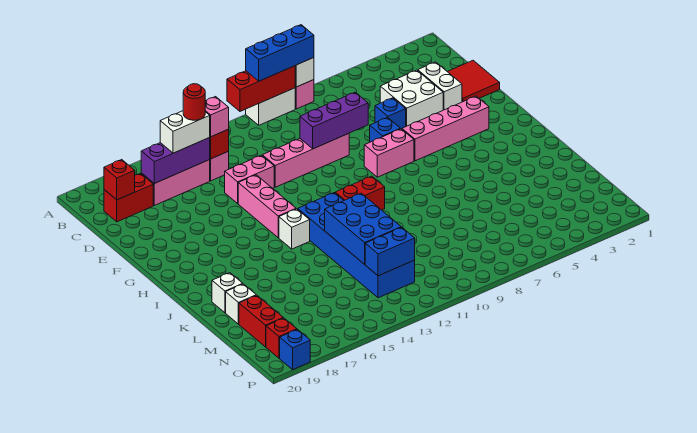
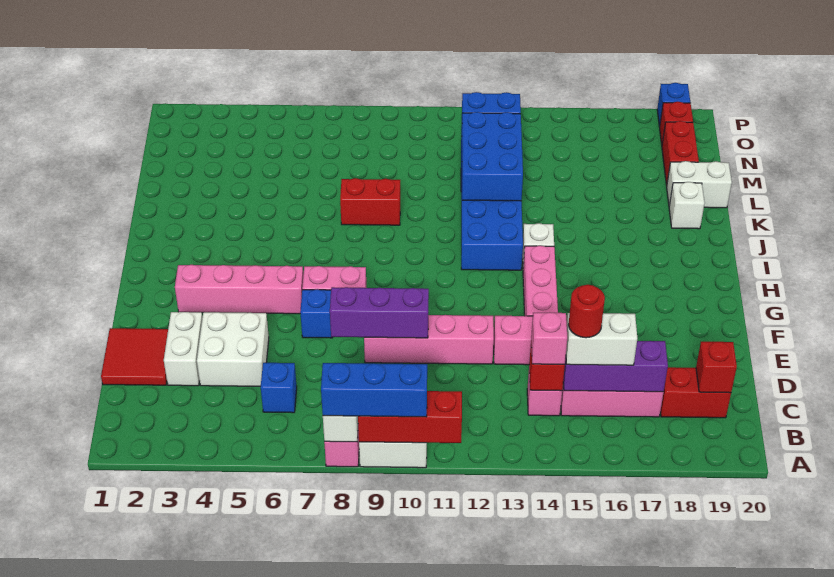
blue 1x1 brick [375,98,406,129] -> blue 1x1 brick moved to [261,363,297,413]
red 1x2 brick [335,176,385,210] -> red 1x2 brick moved to [340,178,400,225]
white 1x1 brick [226,284,256,324] -> white 1x2 brick [667,161,732,208]

